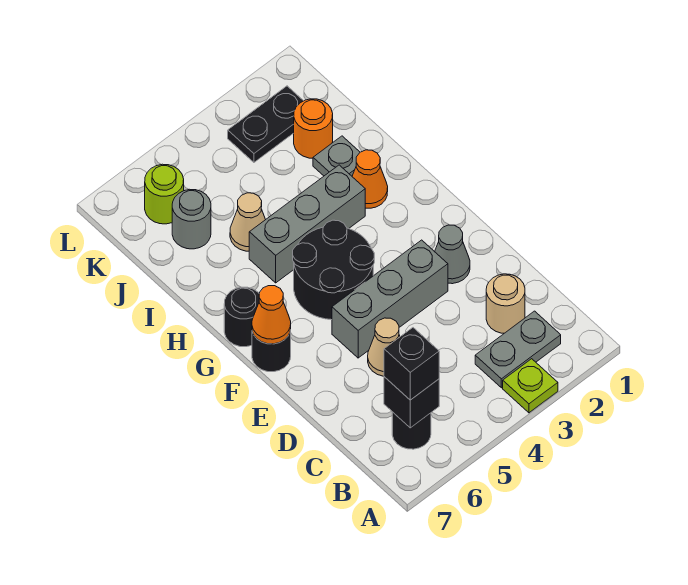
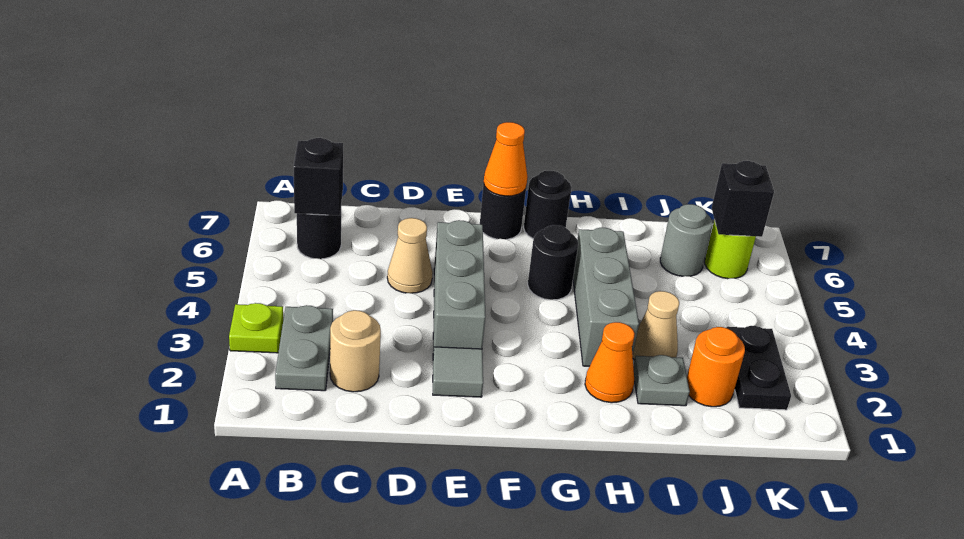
black 1x1 brick [384,328,439,400] -> black 1x1 brick moved to [712,161,774,237]
grey 1x1 cone [435,225,470,284] -> grey 1x1 tile [433,347,483,397]
black 2x2 round brick [293,220,374,320] -> black 1x1 round brick [528,225,578,300]
tan 1x1 cone [230,193,266,251] -> tan 1x1 cone moved to [633,291,679,360]

